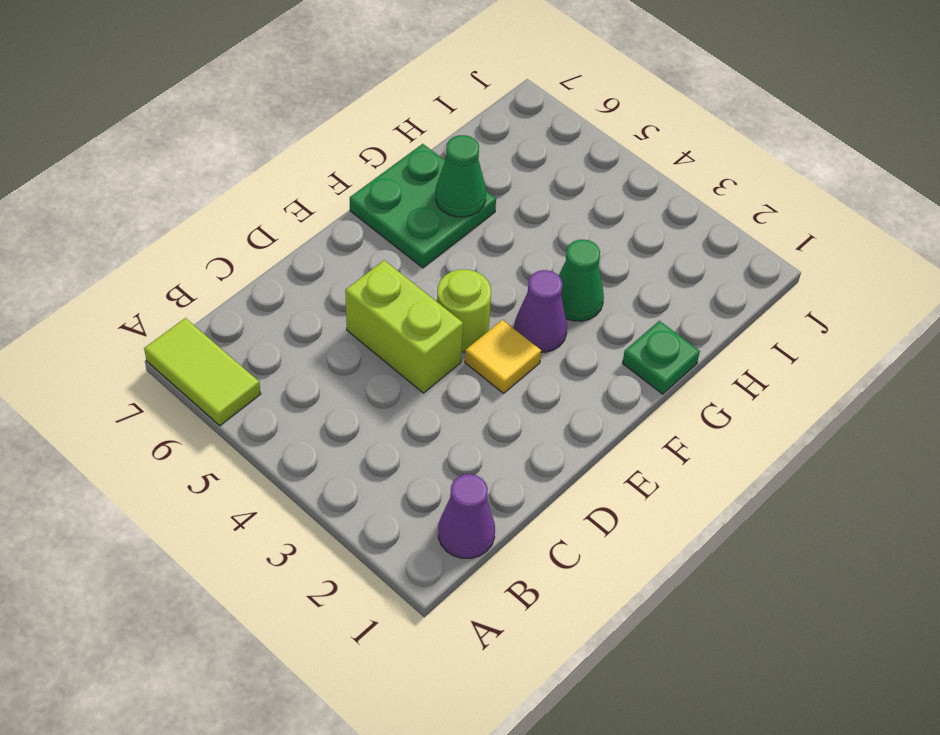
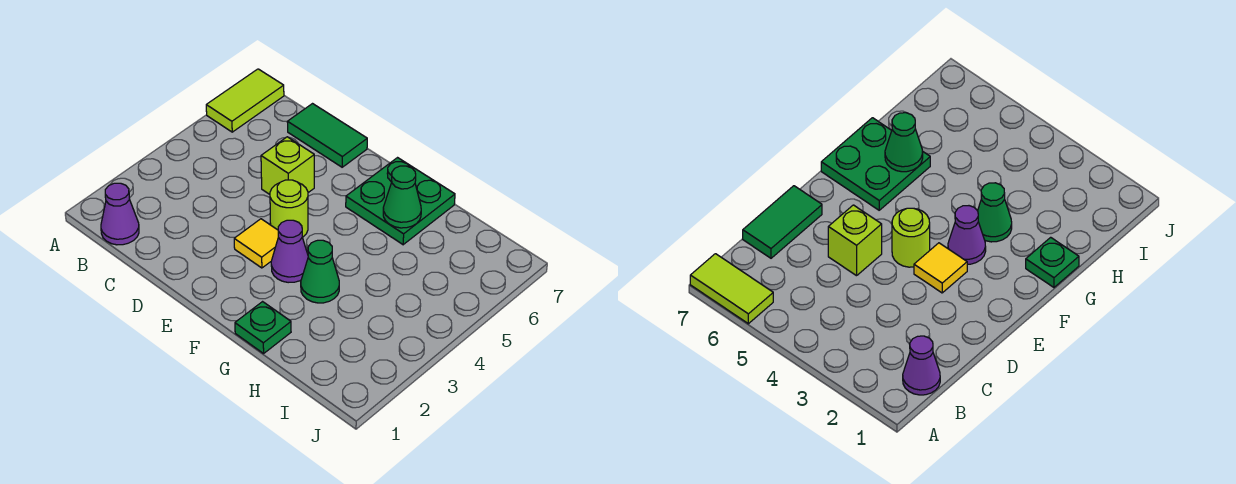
none -> green 1x2 tile [287,104,367,167]
lime 1x2 brick [345,260,463,393] -> lime 1x1 brick [261,137,314,194]

